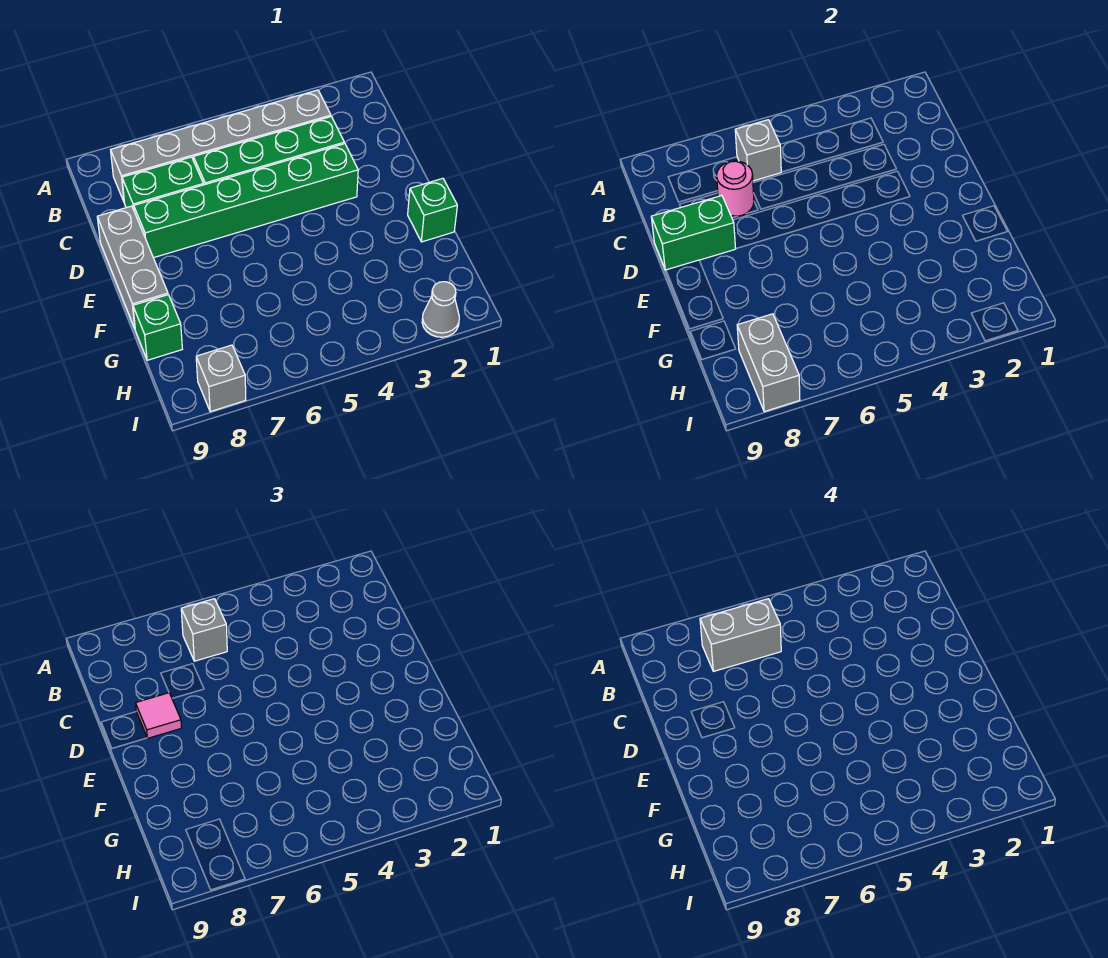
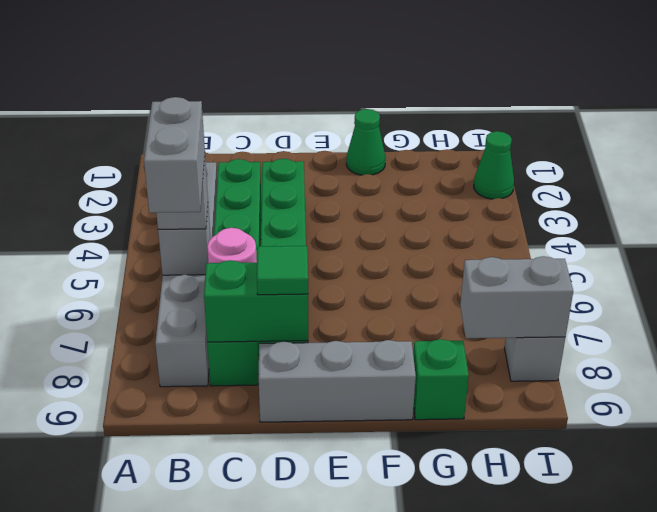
green 1x2 brick [651,196,736,270] -> green 1x2 brick turned to [204,260,308,342]
pink 1x1 tile [136,693,182,738] -> green 1x1 tile [257,246,308,295]
green 1x1 brick [408,178,457,242] -> green 1x1 cone [346,109,385,175]
grey 1x1 cone [422,282,459,337] -> green 1x1 cone [474,131,514,199]

